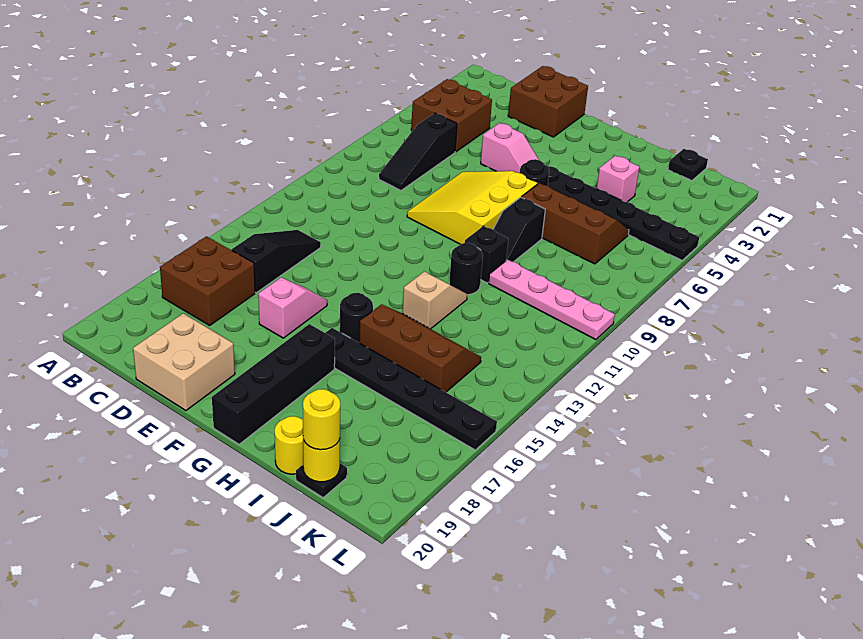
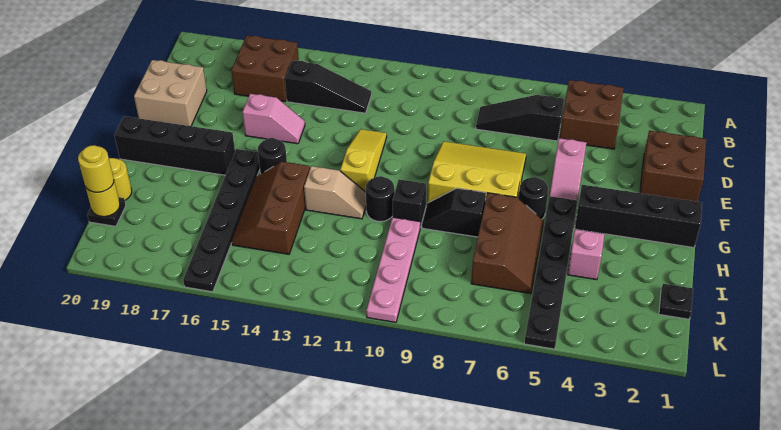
none -> yellow 1x3 slope [340,129,387,192]
none -> black 1x4 brick [575,185,702,248]
brown 2x3 slope [359,304,481,392] -> brown 2x3 slope turned to [232,162,310,254]

